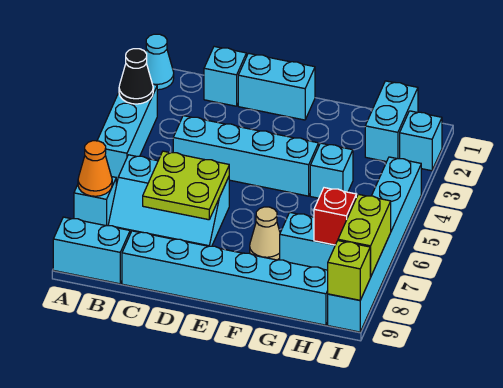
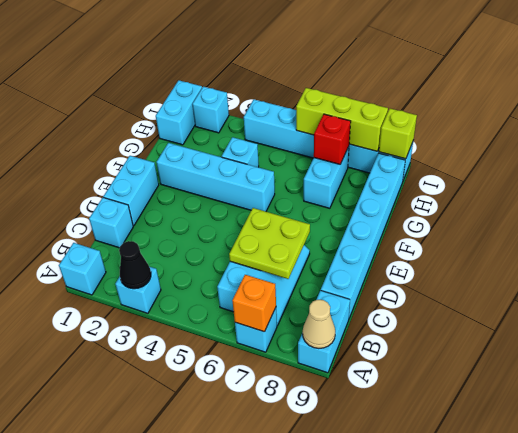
cyan 1x1 cone [146,34,174,90] -> cyan 1x1 brick [59,243,106,295]
cyan 1x3 brick [97,84,157,183] -> cyan 1x1 brick [115,267,161,313]
orange 1x1 cone [78,141,112,196] -> orange 1x1 brick [232,275,276,332]
cyan 1x4 brick [173,116,319,196] -> cyan 1x4 brick turned to [156,143,275,211]
tan 1x1 cone [250,207,280,260] -> tan 1x1 cone moved to [303,300,335,348]
cyan 1x2 brick [365,81,418,162] -> cyan 1x2 brick turned to [156,80,202,145]
lime 1x2 brick [338,194,391,277] -> lime 1x3 brick [296,88,388,151]

